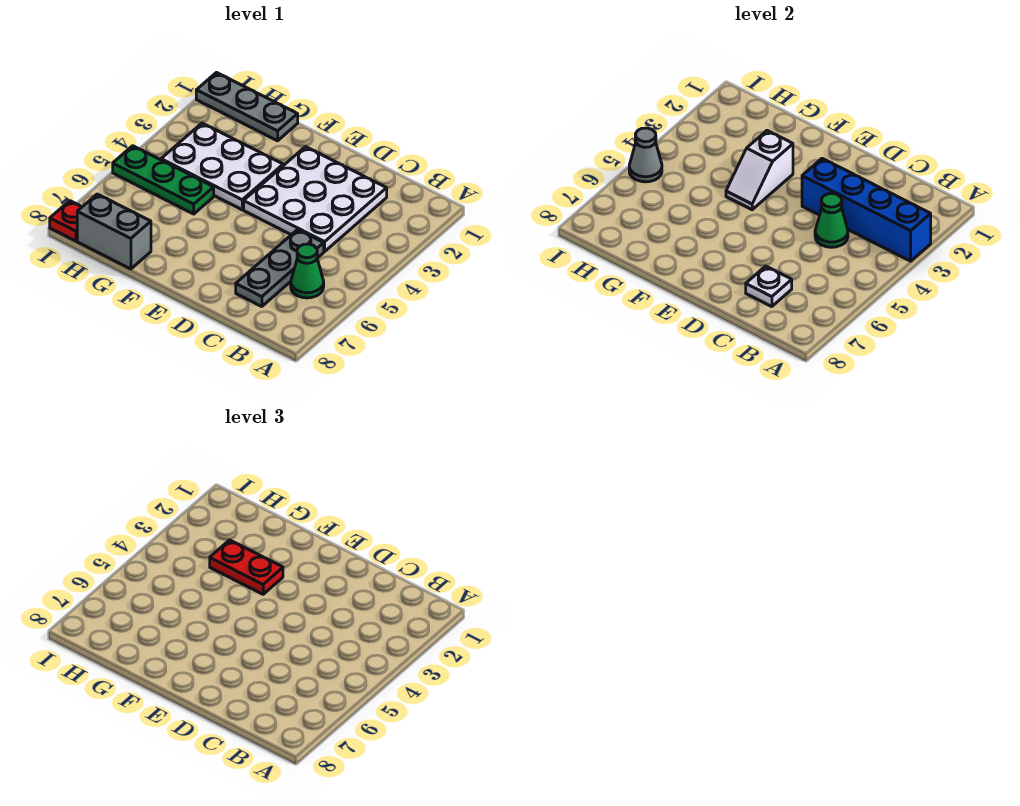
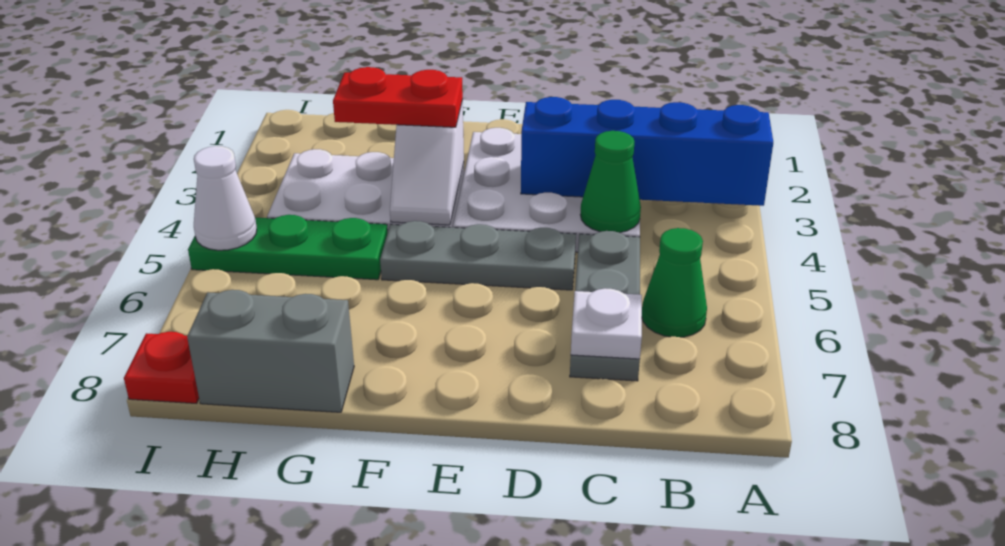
grey 1x3 plate [196,73,298,141] -> grey 1x3 plate moved to [380,221,576,290]
grey 1x1 cone [629,128,662,182] -> white 1x1 cone [194,146,257,250]

